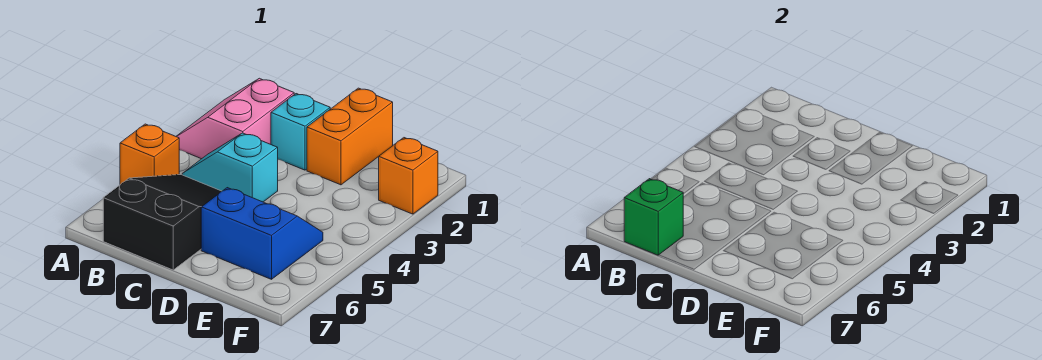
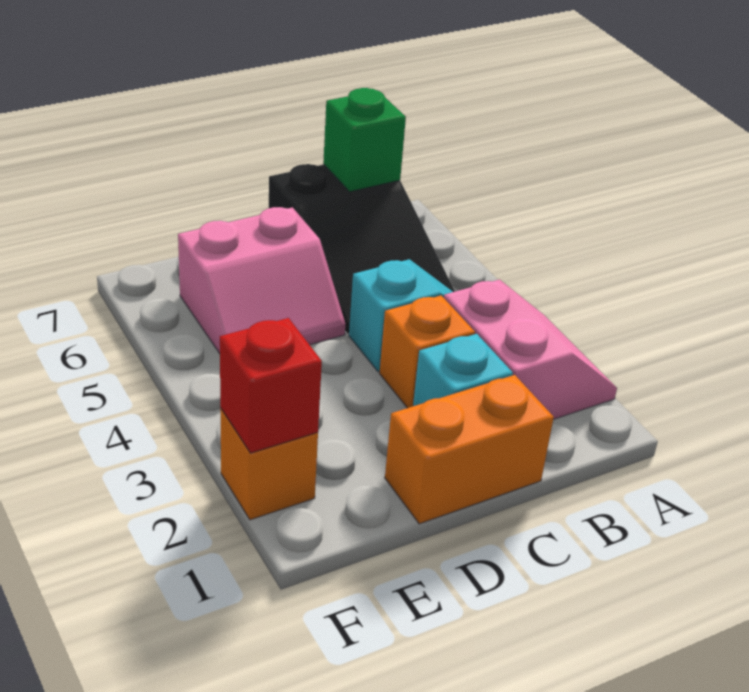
orange 1x1 brick [120,124,179,185] -> orange 1x1 brick moved to [380,296,475,408]
orange 1x2 brick [307,88,393,185] -> orange 1x2 brick turned to [385,375,554,524]
blue 2x2 slope [201,188,323,279] -> pink 2x2 slope [178,207,345,354]
none -> red 1x1 brick [220,318,322,453]

